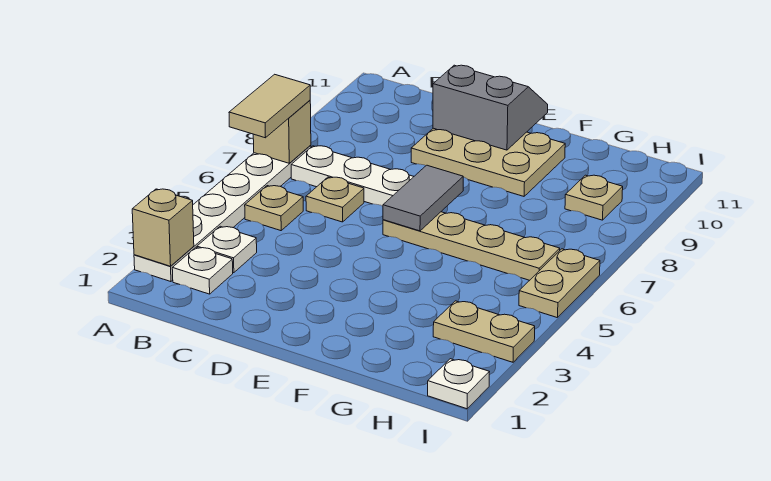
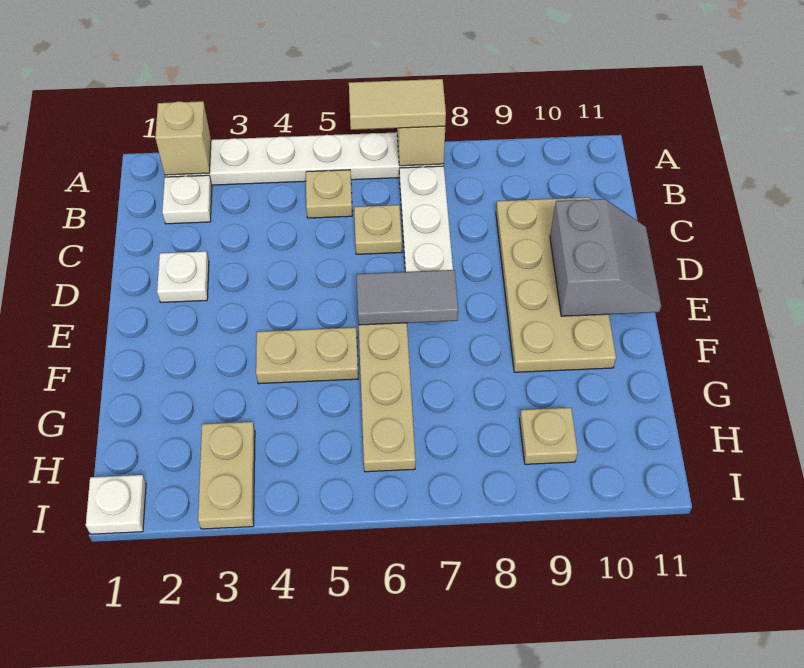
white 1x1 plate [197,226,257,273] -> white 1x1 plate moved to [157,251,209,302]
tan 2x3 plate [411,128,565,196] -> tan 2x4 plate [496,197,616,372]
tan 1x2 plate [519,249,600,318] -> tan 1x2 plate moved to [256,327,358,384]

